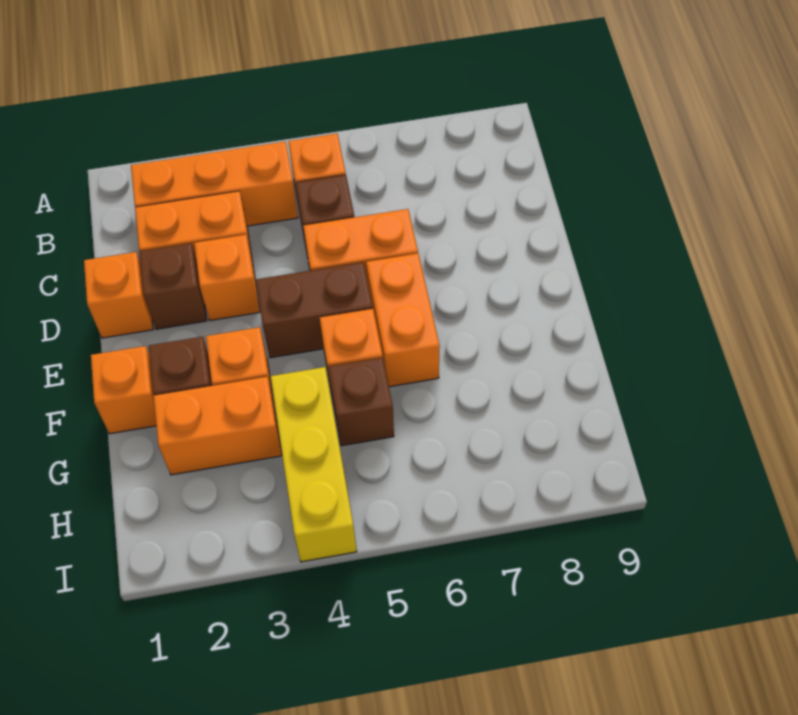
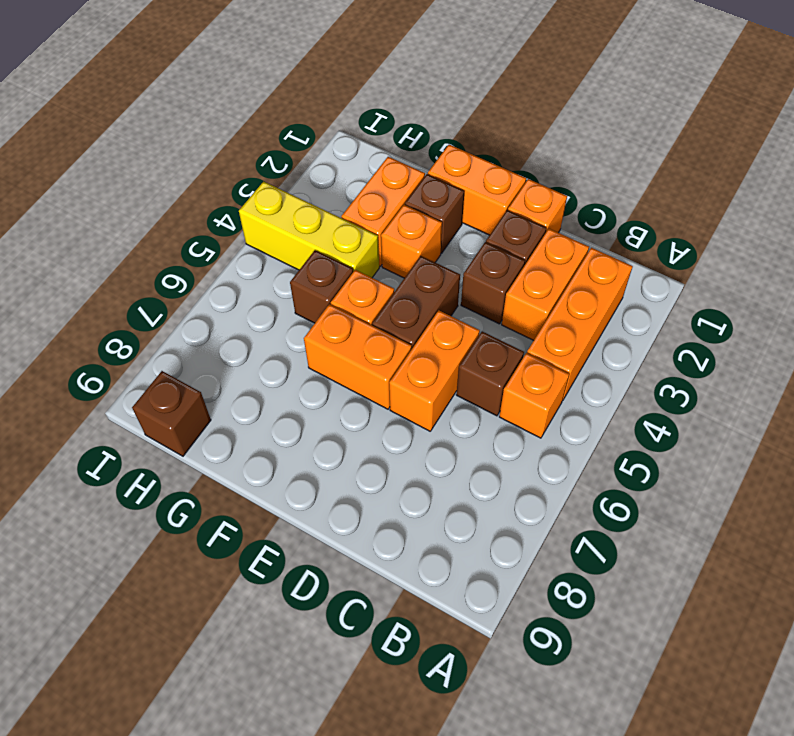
orange 1x1 brick [194,235,260,321] -> brown 1x1 brick [461,242,525,324]
orange 1x1 brick [91,346,156,434] -> orange 1x2 brick [428,145,526,235]
none -> brown 1x1 brick [132,371,211,456]

